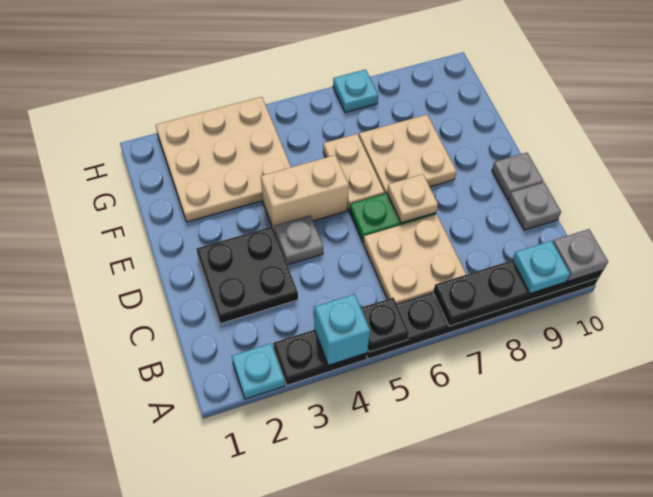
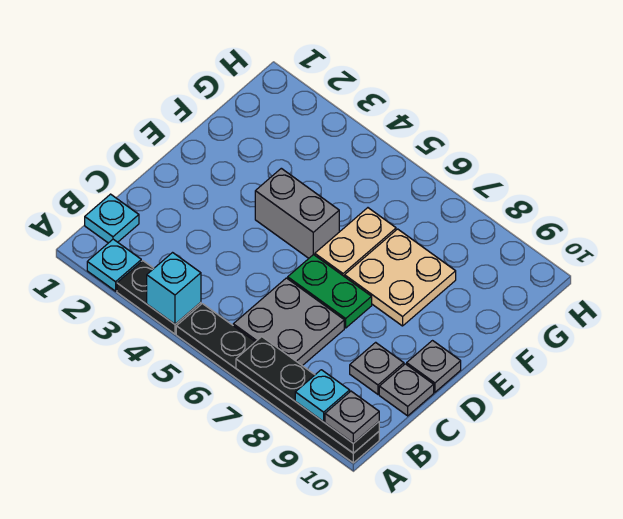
black 1x1 plate [361,298,409,352] -> none
tan 2x2 plate [363,214,466,304] -> grey 2x2 plate [233,278,344,366]
black 2x2 plate [196,227,298,324] -> none
grey 1x1 plate [274,215,323,265] -> grey 1x1 plate moved to [350,342,404,394]
tan 1x1 plate [387,174,438,223] -> none
tan 1x2 brick [261,155,349,231] -> grey 1x2 brick [255,168,339,258]
tan 3x3 plate [156,97,291,222] -> none
cyan 1x1 plate [333,69,378,113] -> cyan 1x1 plate moved to [85,194,139,243]

